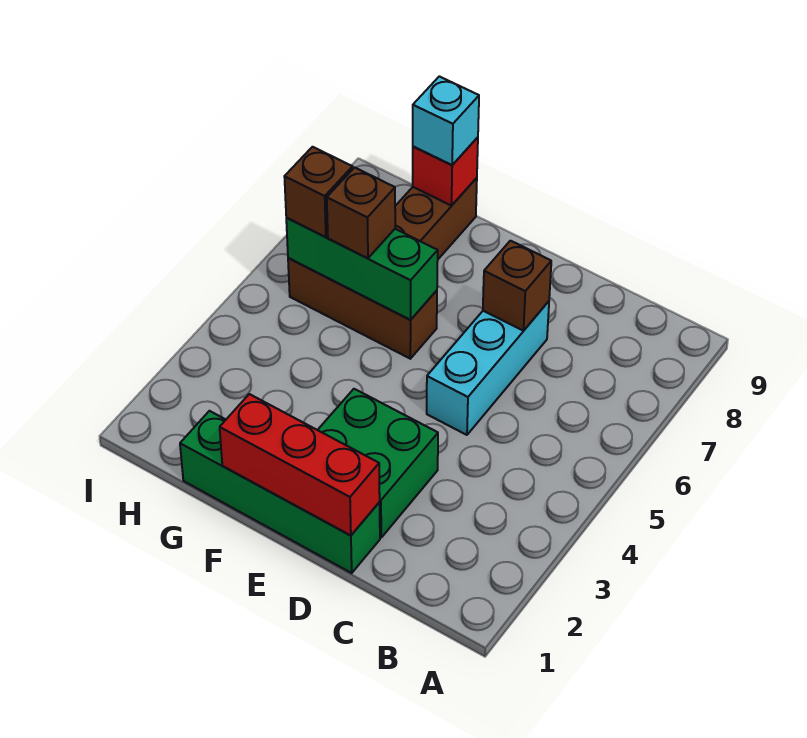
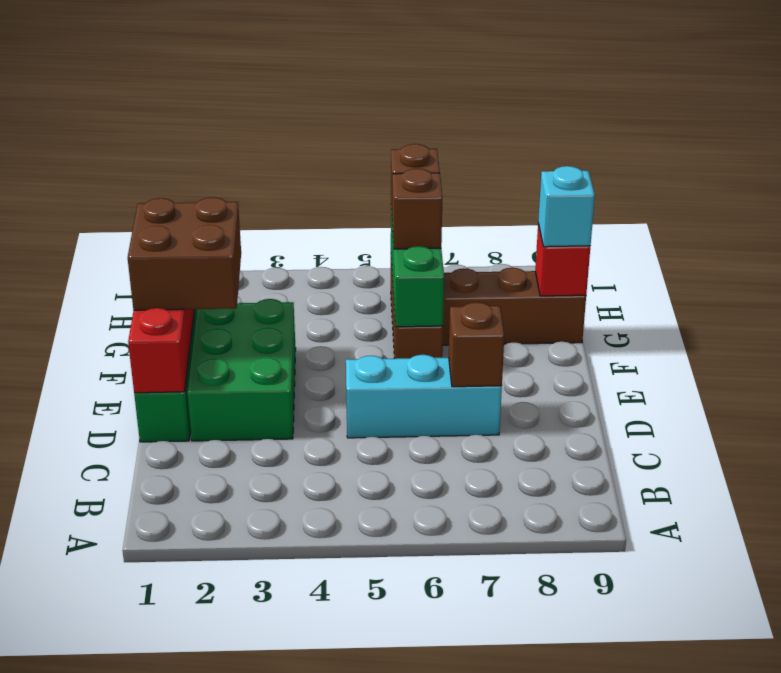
green 2x2 brick [318,389,438,537] -> green 2x3 brick [187,299,296,441]
none -> brown 2x2 brick [128,197,241,310]

